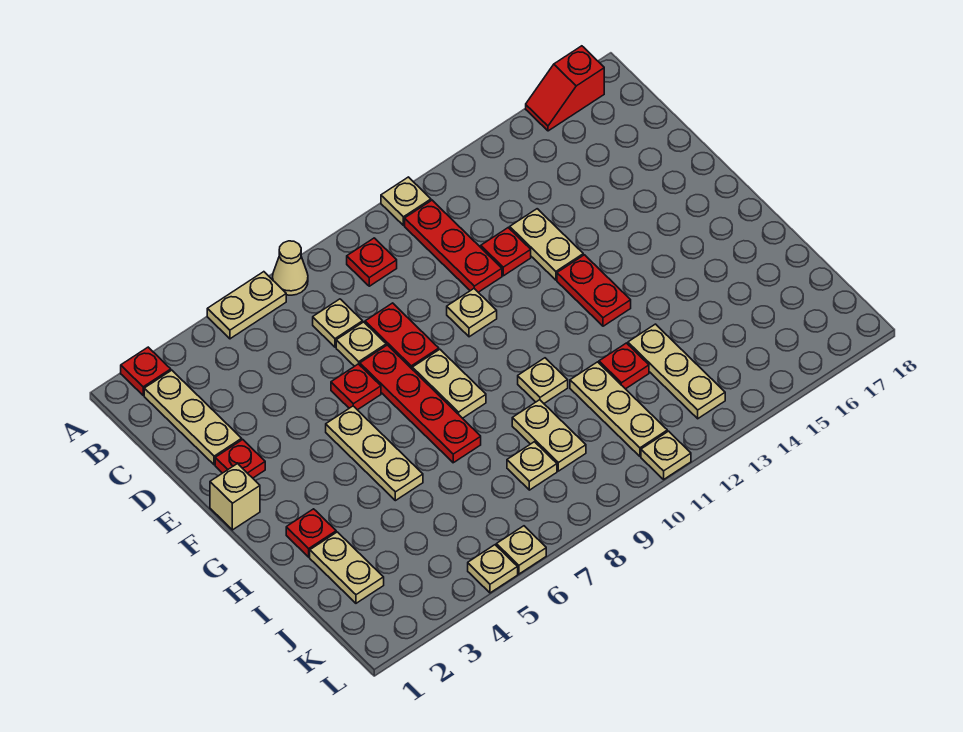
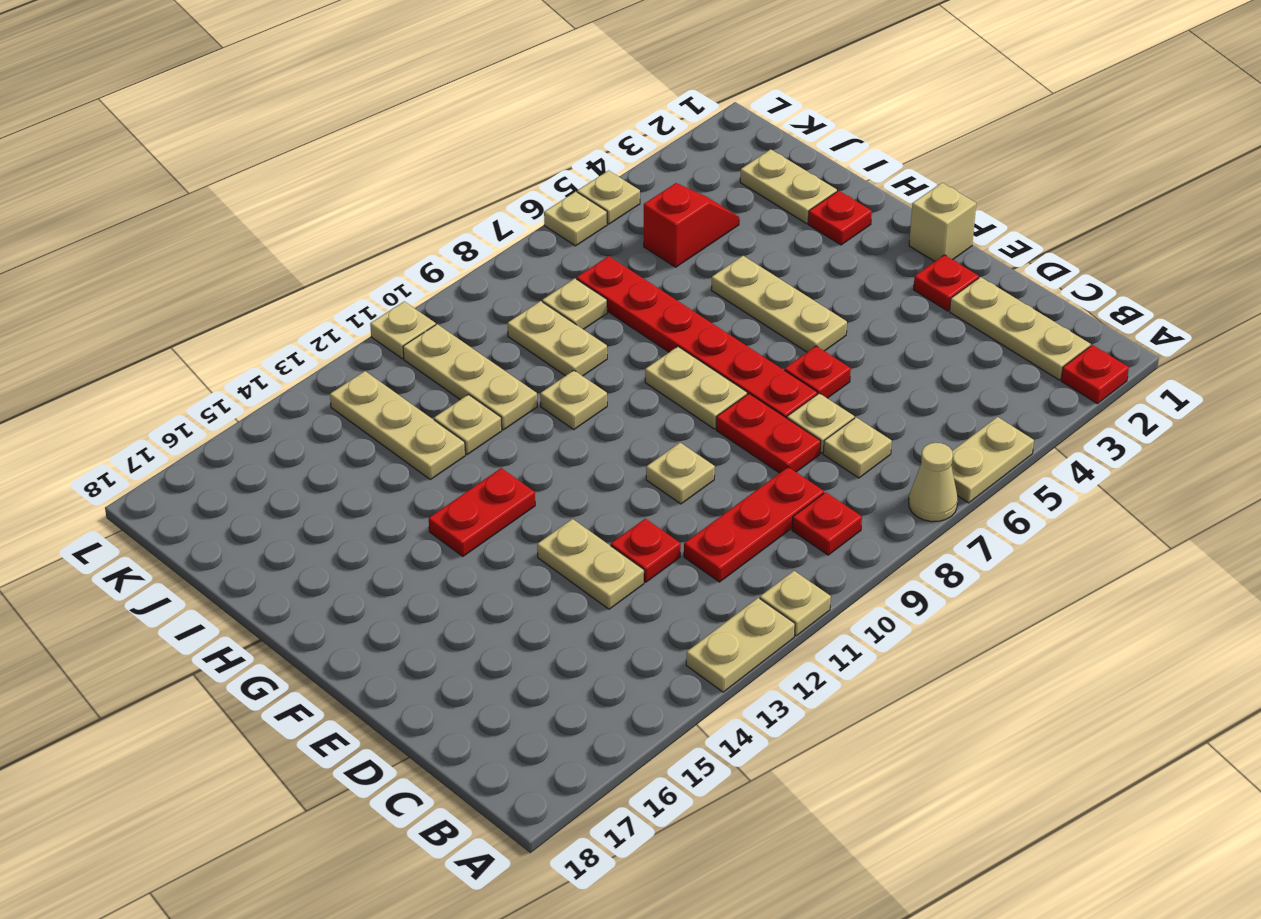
none -> tan 1x2 plate [686,598,795,692]
red 1x2 slope [526,46,604,131] -> red 1x2 slope moved to [644,183,739,267]
red 1x3 plate [405,200,502,292] -> red 1x3 plate turned to [684,467,824,582]
red 1x4 plate [360,345,481,463] -> red 1x6 plate [577,256,817,418]
red 1x2 plate [557,255,631,326] -> red 1x2 plate turned to [429,468,535,556]
red 1x1 plate [599,343,649,389] -> tan 1x1 plate [434,395,502,455]

